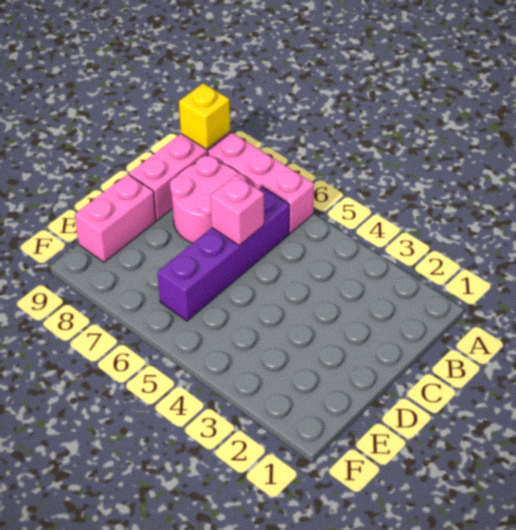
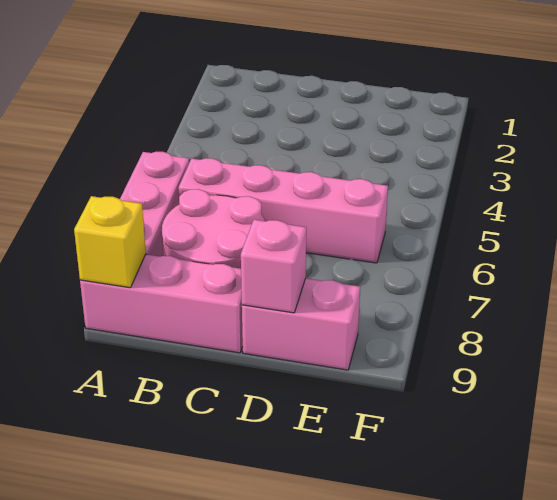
purple 1x4 brick [158,187,289,321] -> pink 1x4 brick [178,158,388,263]
pink 1x1 brick [210,175,264,245] -> pink 1x1 brick moved to [241,220,306,313]

